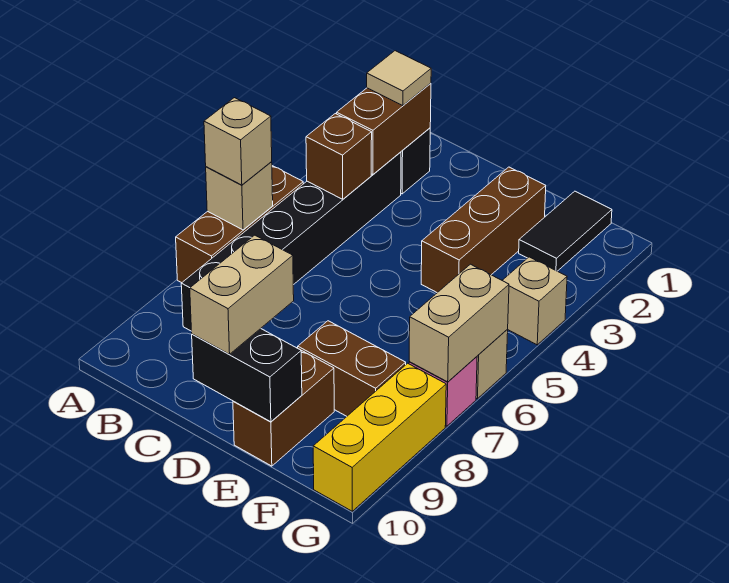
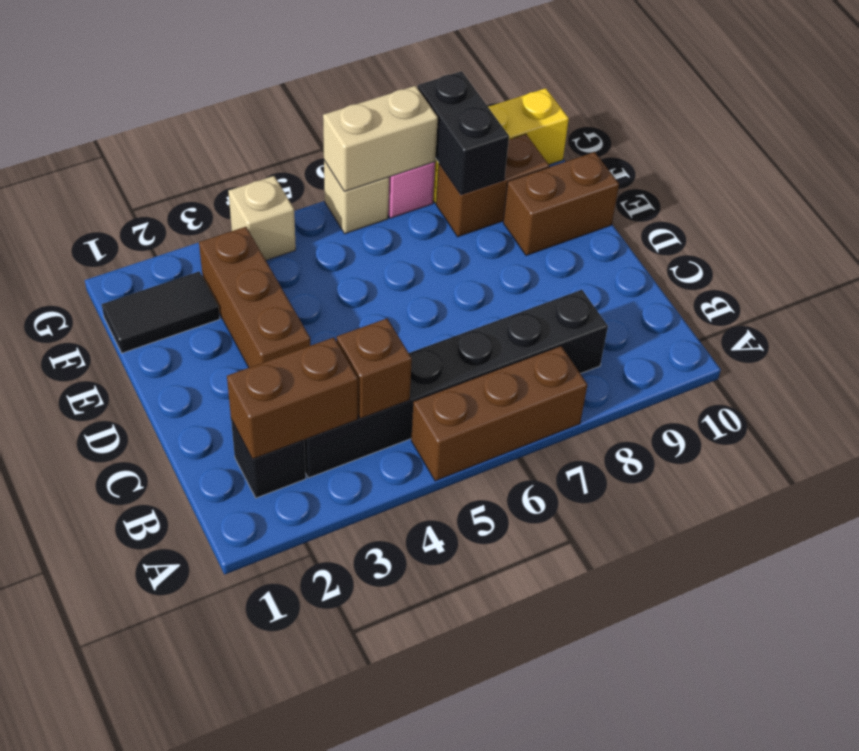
tan 1x1 brick [206,162,273,230] -> none
tan 1x1 brick [204,98,272,185] -> none
tan 1x1 tile [367,51,431,106] -> none
tan 1x2 brick [190,235,294,354] -> none
black 1x2 brick [192,329,302,422] -> black 1x2 brick moved to [418,71,509,195]
brown 1x3 brick [421,167,546,293] -> brown 1x3 brick turned to [199,227,311,368]
brown 1x2 brick [298,321,406,416] -> brown 1x2 brick turned to [436,134,549,237]

